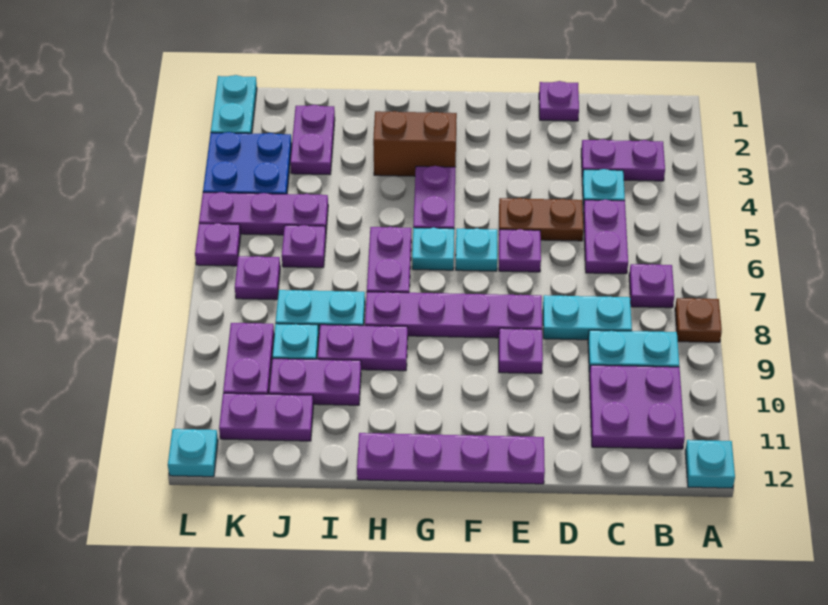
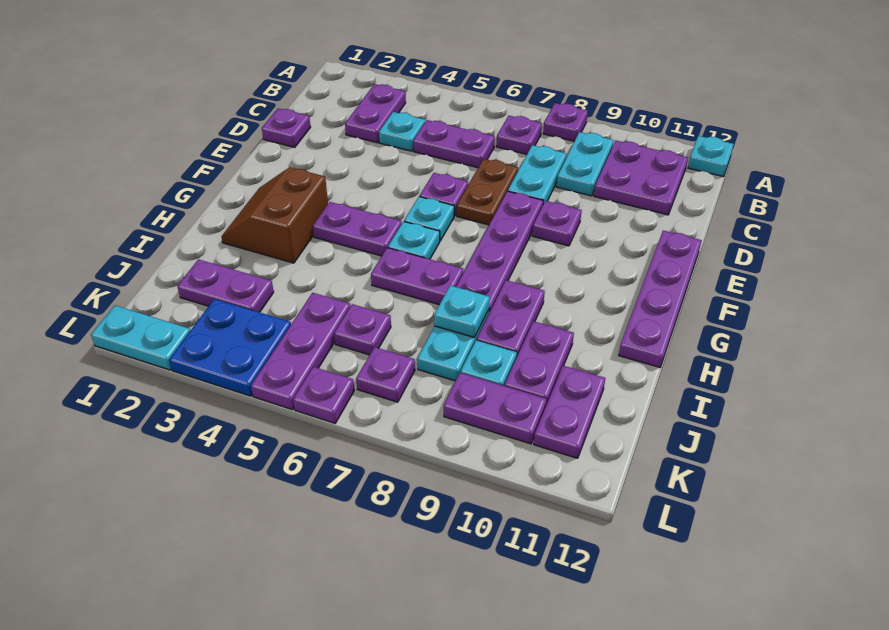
brown 1x1 plate [675,298,722,342] -> purple 1x1 plate [543,103,588,141]
brown 1x2 plate [499,198,583,241] -> brown 1x2 plate moved to [457,159,518,225]
cyan 1x1 plate [168,429,218,477] -> cyan 1x1 plate moved to [434,286,490,338]

